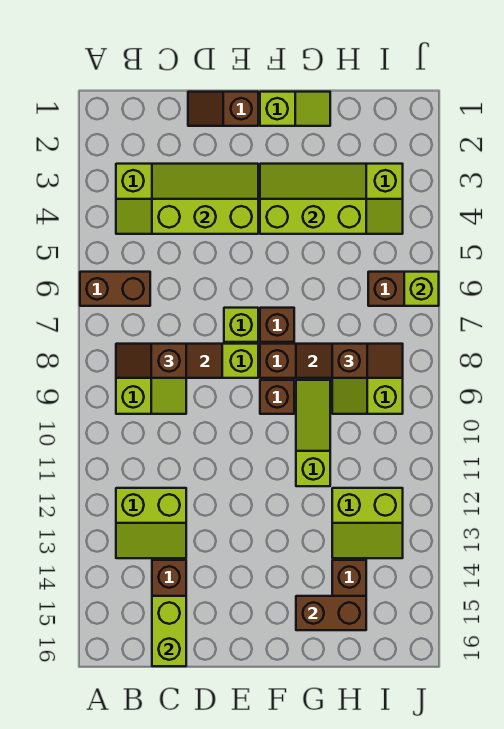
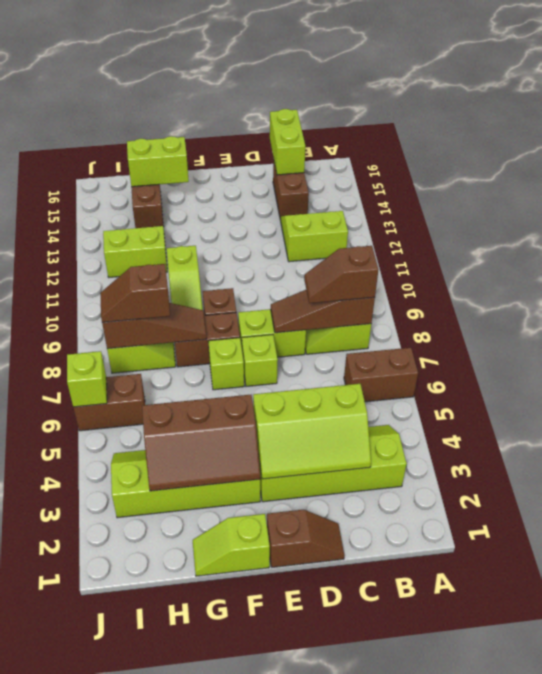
brown 1x2 slope [116,344,186,378] -> brown 1x2 slope turned to [304,246,379,303]
lime 2x3 slope [260,164,366,234] -> brown 2x3 slope [142,395,260,491]
brown 1x1 brick [260,308,294,342] -> lime 1x1 brick [208,338,244,390]
brown 1x2 brick [296,596,366,630] -> lime 1x2 brick [127,136,189,187]

